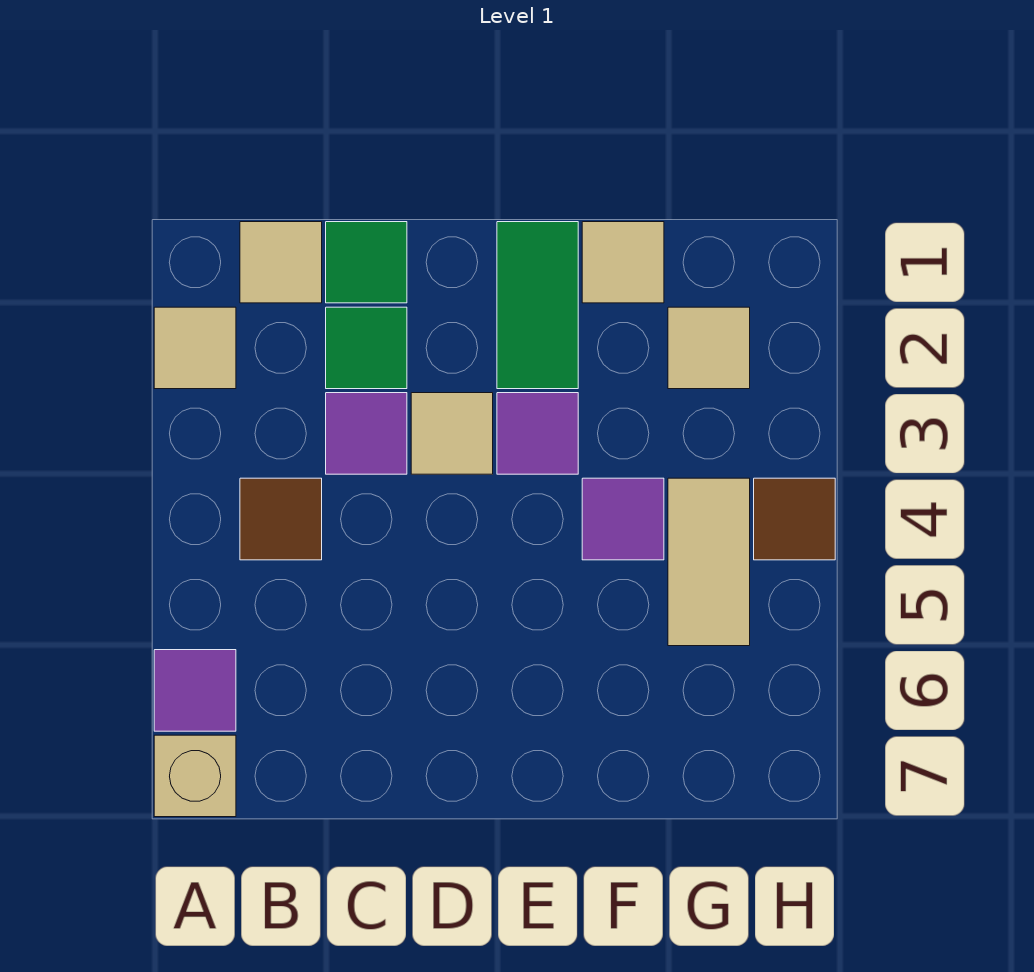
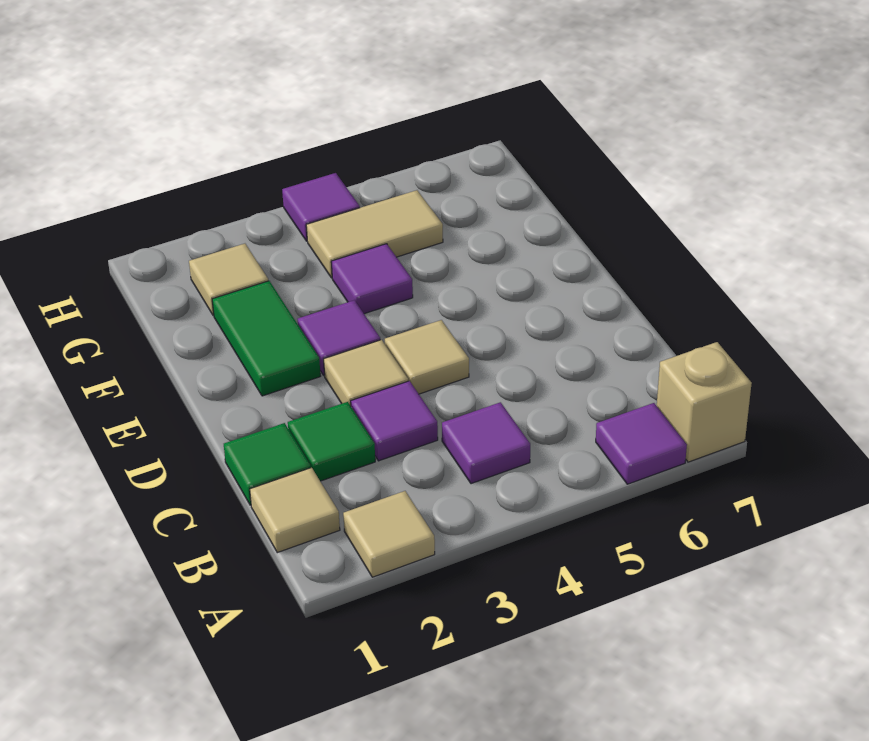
brown 1x1 tile [240,478,322,560] -> purple 1x1 tile [442,402,530,484]
green 1x2 tile [497,222,578,389] -> green 1x2 tile turned to [212,281,321,396]
tan 1x1 tile [582,222,664,303] -> tan 1x1 tile moved to [385,320,469,394]
brown 1x1 tile [754,478,835,560] -> purple 1x1 tile [282,173,360,241]

